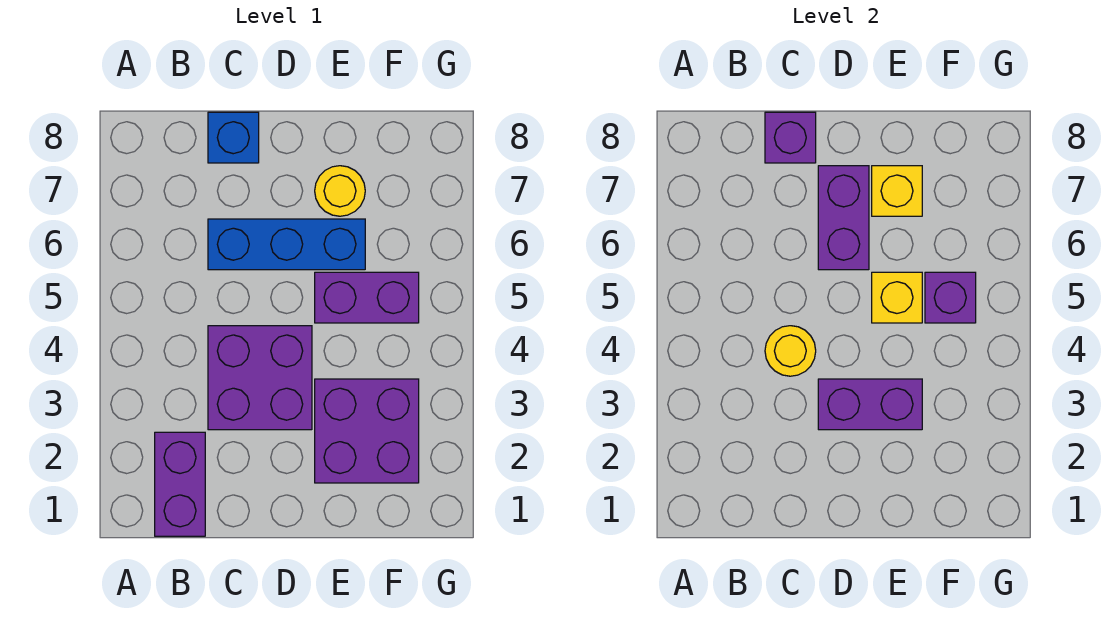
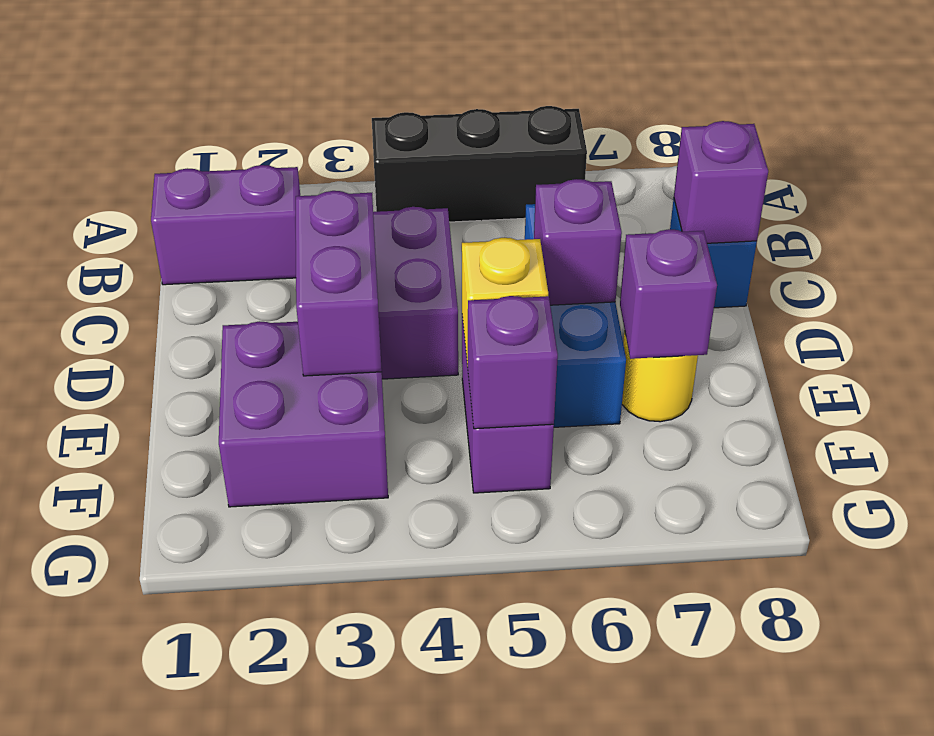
none -> black 1x3 brick [372,106,587,222]
yellow 1x1 round brick [765,326,816,376] -> none
purple 1x2 brick [818,166,869,270] -> purple 1x1 brick [534,179,622,305]
yellow 1x1 brick [872,166,922,216] -> purple 1x1 brick [620,229,717,359]

